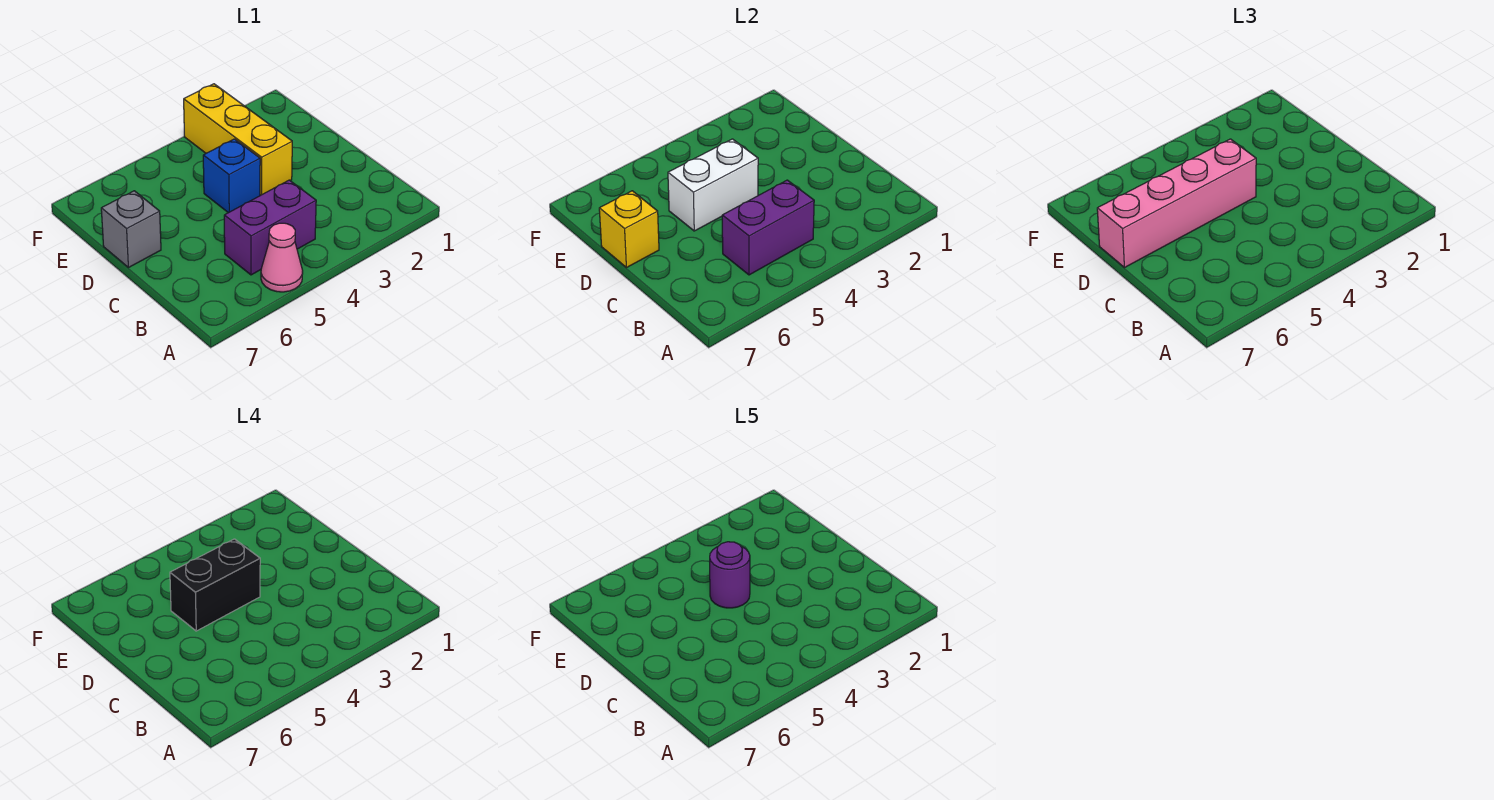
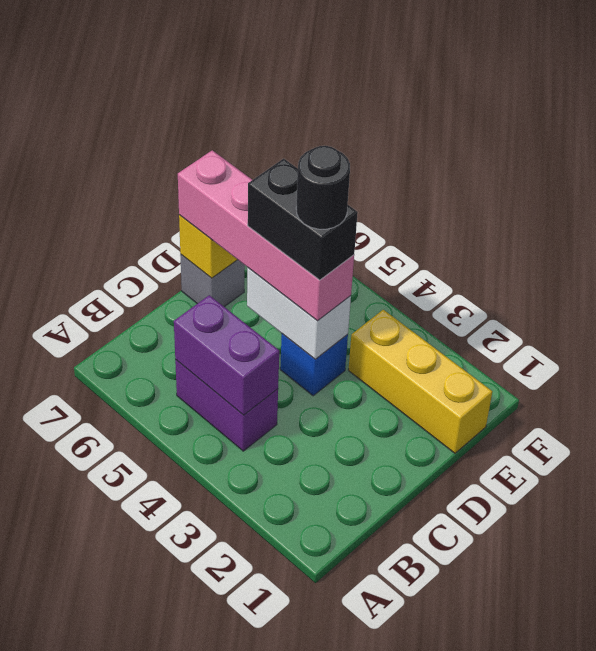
pink 1x1 cone [261,223,303,292] -> none
yellow 1x3 brick [184,84,292,195] -> yellow 1x3 brick turned to [348,310,492,453]
purple 1x1 round brick [710,542,750,608] -> black 1x1 round brick [296,146,350,229]

